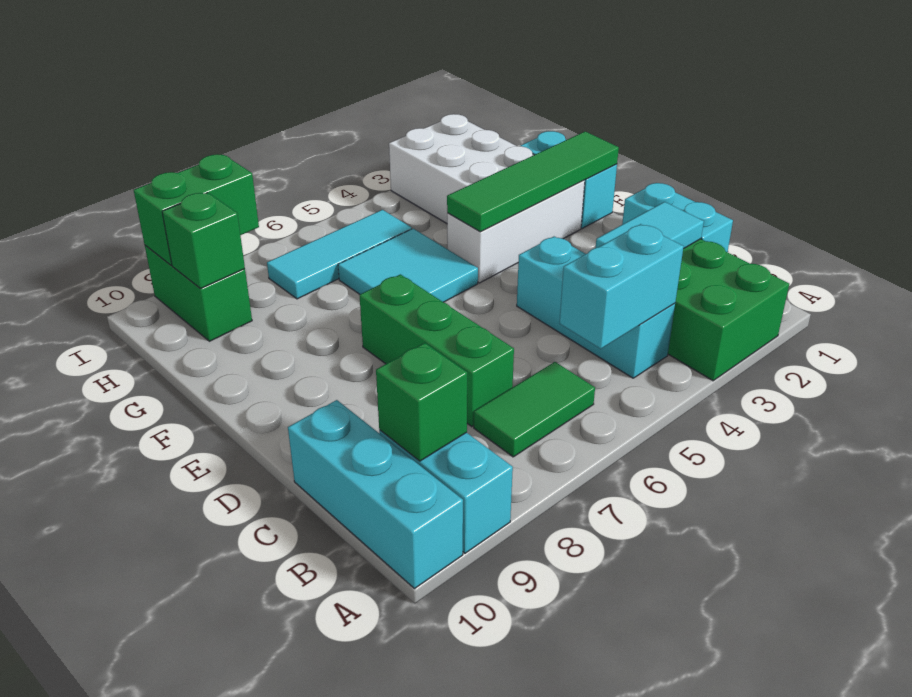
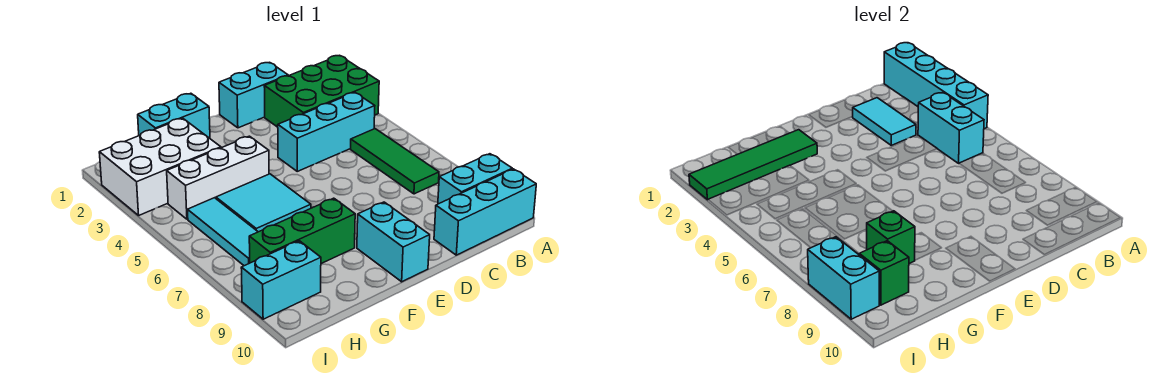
none -> cyan 1x4 brick [884,43,988,129]
green 1x2 tile [474,362,595,457] -> green 1x3 tile [351,129,439,194]
green 1x1 brick [376,343,467,461] -> green 1x1 brick moved to [867,211,915,264]
green 1x3 brick [360,274,514,427] -> green 1x3 brick moved to [249,198,355,264]
none -> cyan 1x2 brick [357,202,430,282]
green 1x4 tile [447,132,619,232] -> green 1x4 tile turned to [689,130,817,200]
white 1x3 brick [447,180,585,283] -> white 1x3 brick turned to [167,136,269,219]
green 1x2 brick [145,245,252,341] -> cyan 1x2 brick [241,241,321,319]
green 1x2 brick [134,154,259,265] -> cyan 1x2 brick [808,237,879,319]

